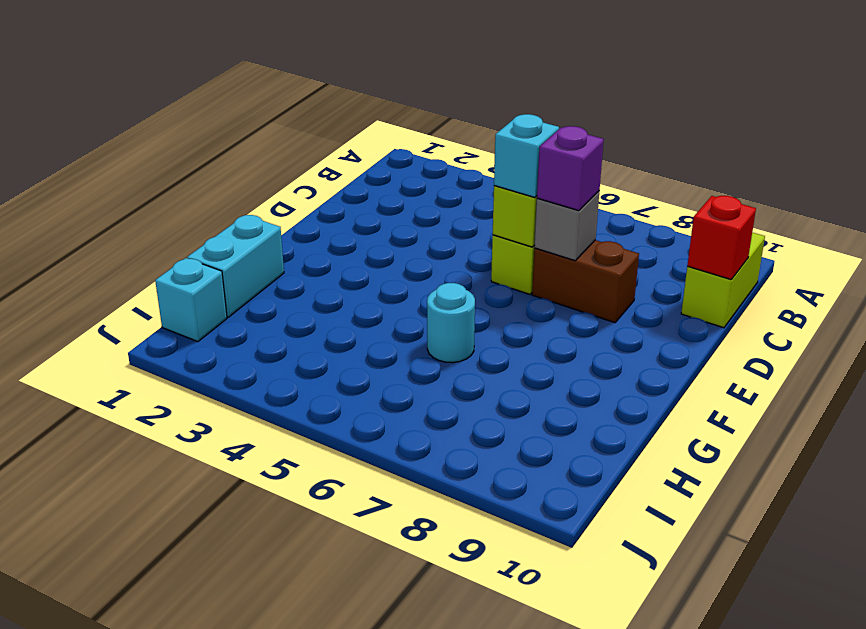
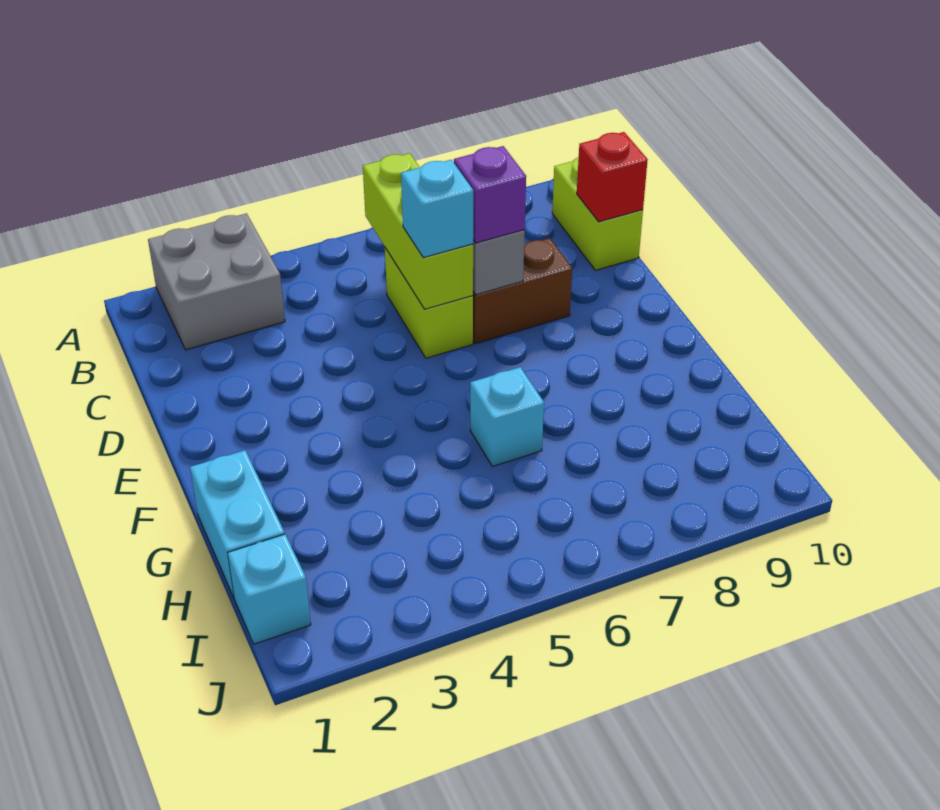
none -> grey 2x2 brick [148,213,285,350]
cyan 1x1 round brick [427,283,475,363] -> cyan 1x1 brick [470,367,544,466]

